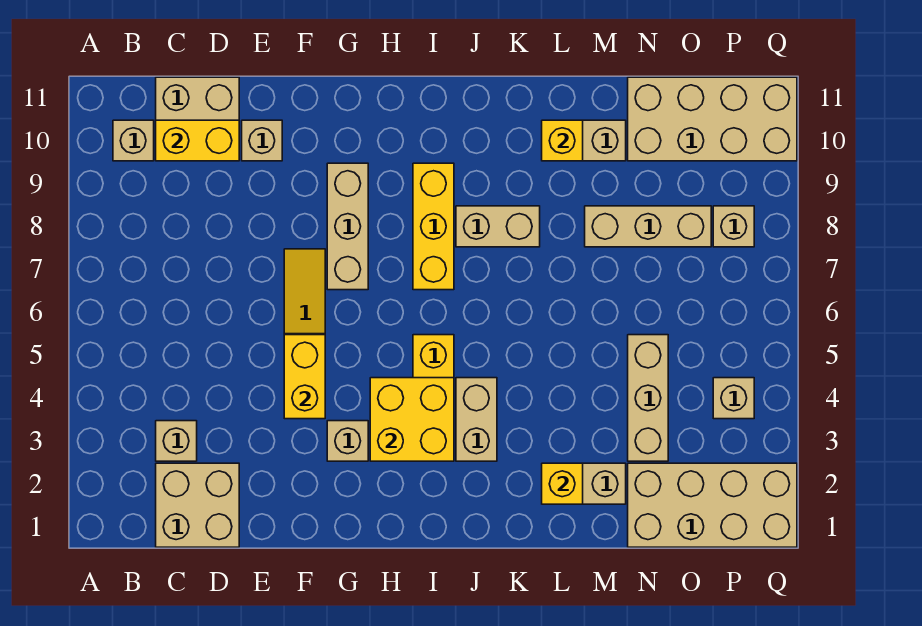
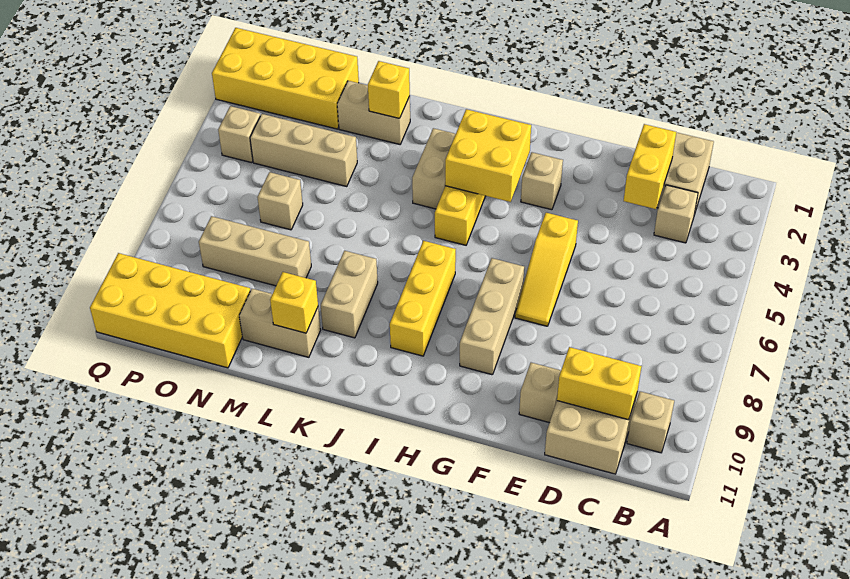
yellow 1x2 brick [284,335,325,419] -> yellow 1x2 brick moved to [624,124,676,209]
tan 1x2 brick [456,206,540,247] -> tan 1x2 brick turned to [321,251,378,338]
tan 2x4 brick [628,463,797,547] -> yellow 2x4 brick [212,28,359,129]
tan 1x3 brick [628,335,668,461] -> tan 1x3 brick turned to [250,114,357,186]
tan 2x4 brick [628,77,797,161] -> yellow 2x4 brick [90,253,250,368]
tan 1x1 brick [713,206,754,247] -> tan 1x1 brick moved to [257,172,303,230]

